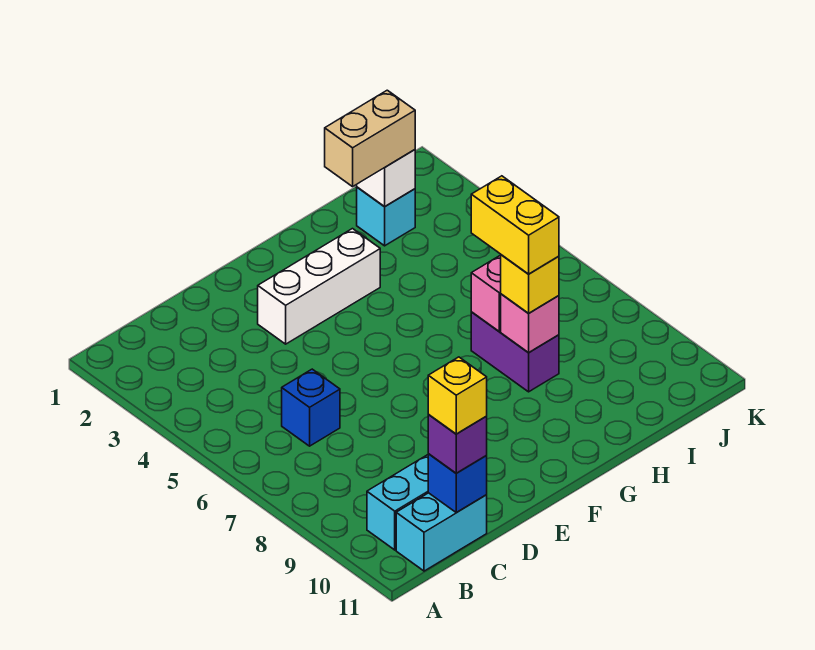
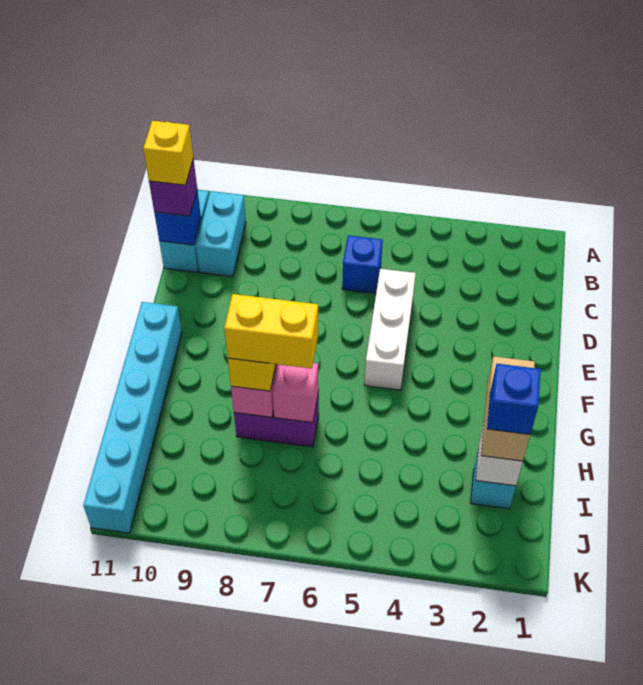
white 1x3 brick [258,229,380,344] -> white 1x3 brick moved to [365,269,416,390]
none -> cyan 1x6 brick [83,302,182,533]
none -> blue 1x1 brick [487,364,541,435]

